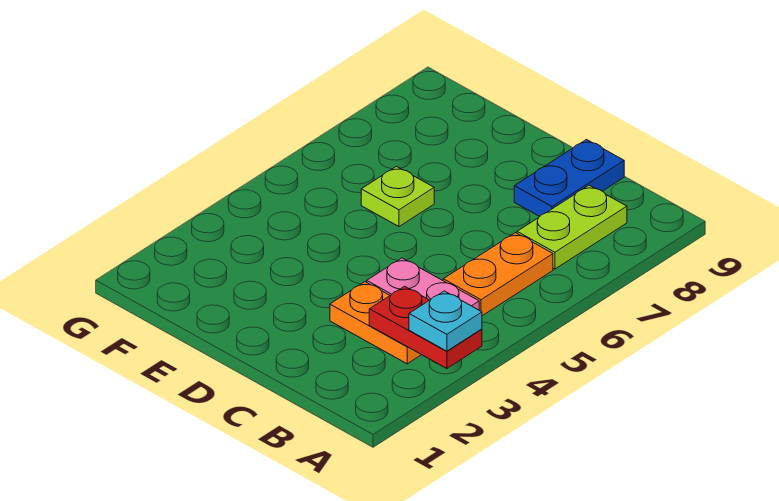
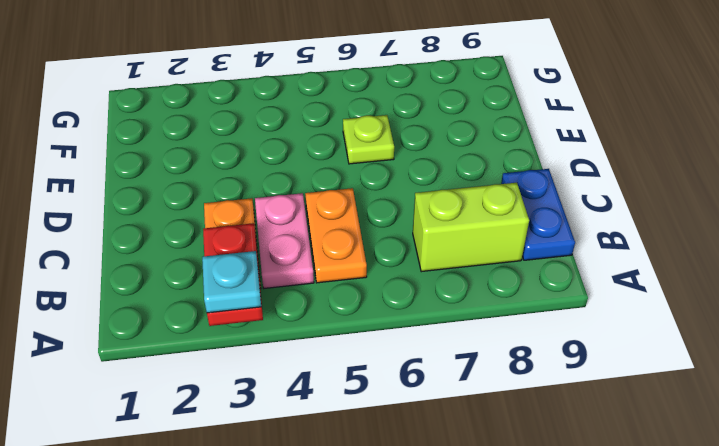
orange 1x2 plate [443,233,553,316] -> orange 1x2 plate turned to [305,188,367,283]
lime 1x2 plate [517,185,627,269] -> lime 1x2 brick [413,183,529,272]
blue 1x2 plate [514,140,624,217] -> blue 1x2 plate turned to [501,169,575,260]

